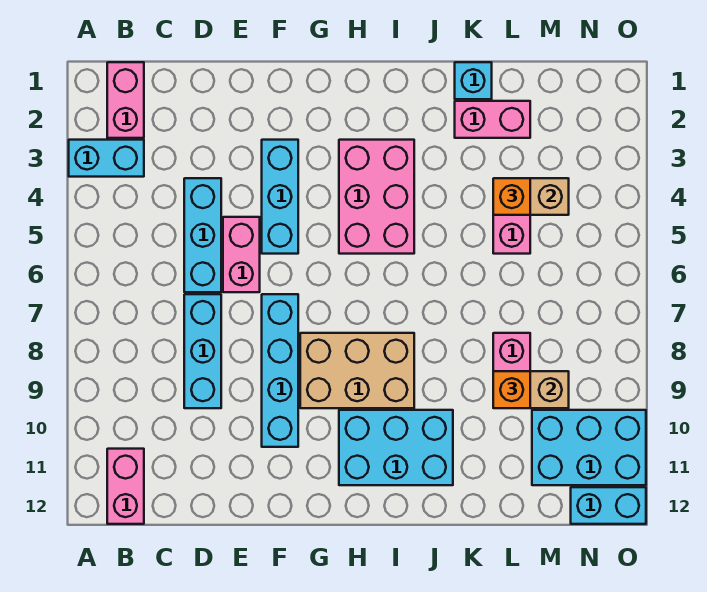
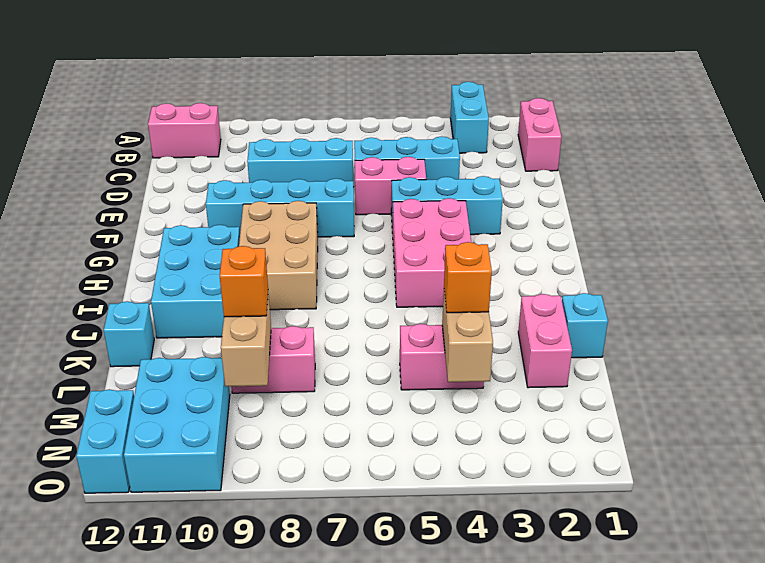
pink 1x2 brick [107,62,144,138] -> pink 1x2 brick turned to [518,98,562,171]
pink 2x3 brick [339,140,414,254] -> pink 2x3 brick turned to [393,198,471,307]
none -> cyan 1x1 brick [104,301,154,367]

